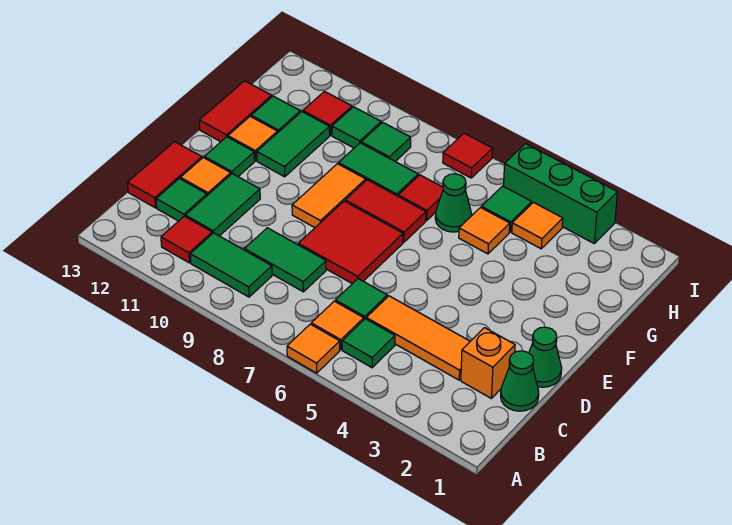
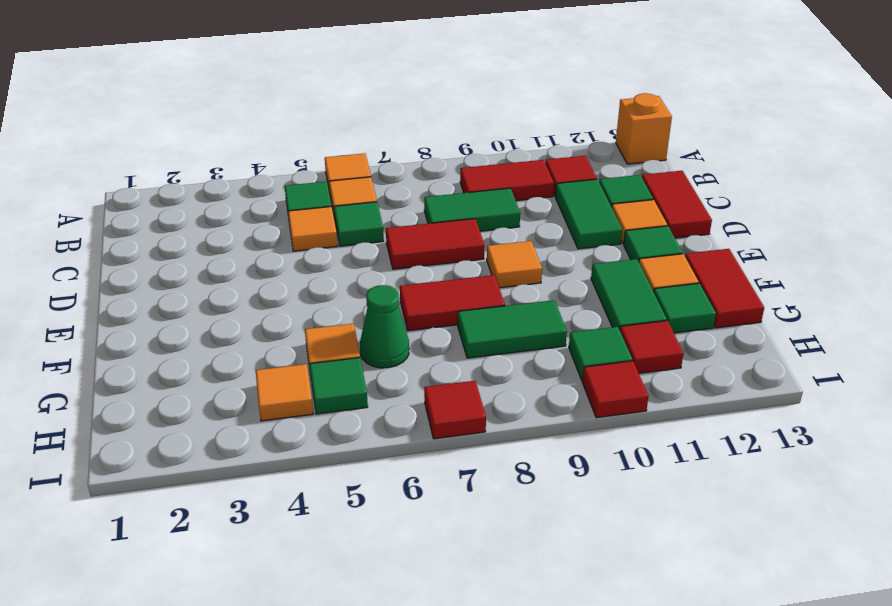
green 1x2 tile [190,233,272,297] -> red 1x2 tile [460,160,554,201]
green 1x1 cone [501,351,539,411] -> none
orange 1x1 brick [461,328,515,398] -> orange 1x1 brick moved to [616,93,672,164]
orange 1x3 tile [366,296,470,380] -> orange 1x1 tile [288,207,338,251]
green 1x1 cone [529,327,562,387] -> none
red 2x2 tile [298,201,403,284] -> red 1x2 tile [386,219,484,269]
orange 1x2 tile [292,164,366,228] -> orange 1x1 tile [487,241,542,288]
red 1x1 tile [398,175,443,220] -> red 1x1 tile moved to [582,361,649,418]
green 1x1 tile [361,122,411,161] -> none
green 1x3 brick [504,144,617,243] -> none

